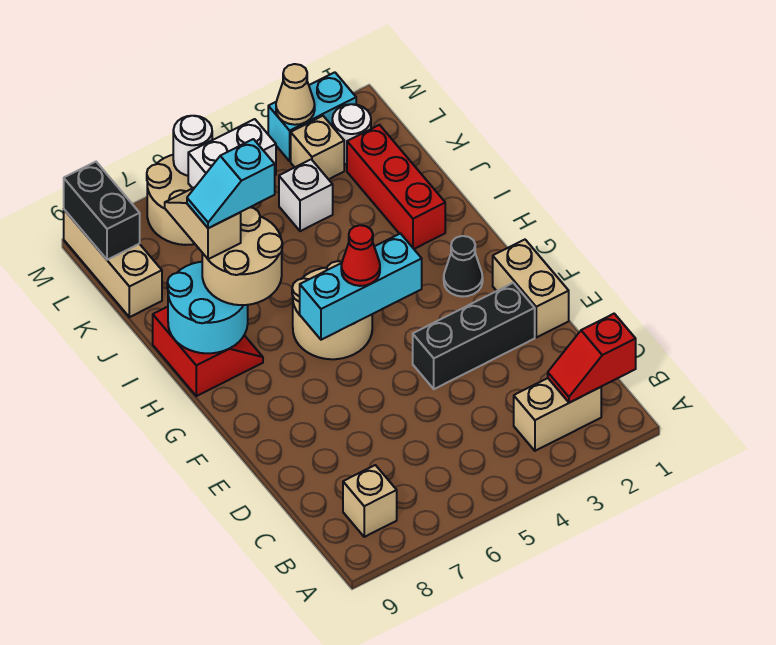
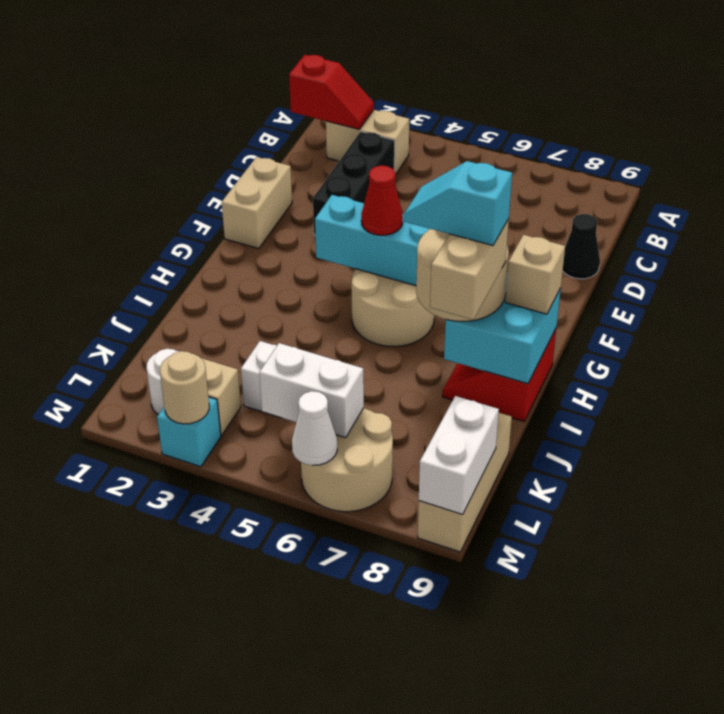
tan 1x1 brick [343,465,397,537] -> tan 1x1 brick moved to [505,235,565,314]
black 1x3 brick [413,283,535,389] -> black 1x3 brick turned to [313,131,395,235]
black 1x1 cone [444,236,483,297] -> black 1x1 cone moved to [563,214,600,279]
cyan 2x2 round brick [167,262,248,353] -> cyan 2x2 brick [444,273,561,384]
red 1x3 brick [347,125,445,249] -> none
cyan 1x2 slope [187,139,275,228] -> cyan 1x2 slope turned to [404,161,512,246]
tan 1x2 slope [165,187,241,259] -> tan 1x2 brick [430,219,509,320]
black 1x2 brick [64,162,140,260] -> white 1x2 brick [419,396,499,514]
cyan 1x2 brick [268,72,356,161] -> cyan 1x1 brick [157,397,221,467]
tan 1x1 cone [276,64,315,125] -> tan 1x1 round brick [160,351,209,424]
white 1x1 round brick [173,116,212,176] -> white 1x1 cone [292,391,337,465]

